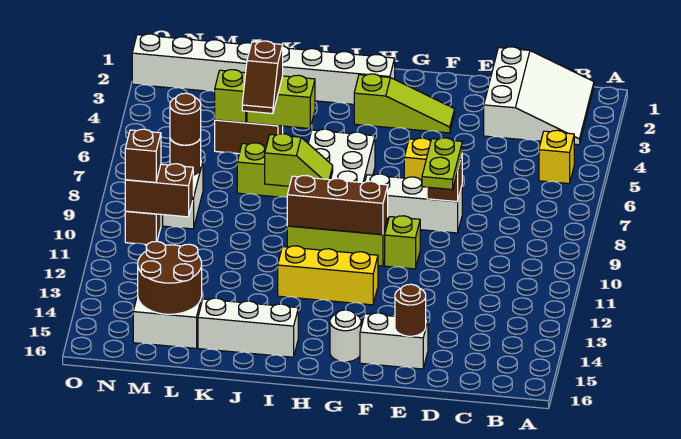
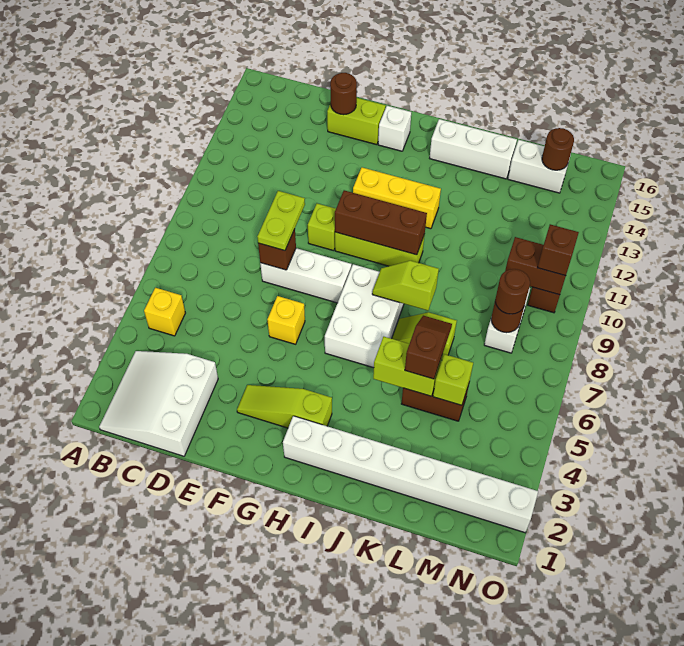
white 1x2 brick [360,313,428,369] -> lime 1x2 brick [327,98,386,145]
white 1x1 round brick [330,310,361,362] -> white 1x1 brick [378,106,411,151]
brown 2x2 round brick [138,241,202,314] -> brown 1x1 round brick [542,128,574,170]

